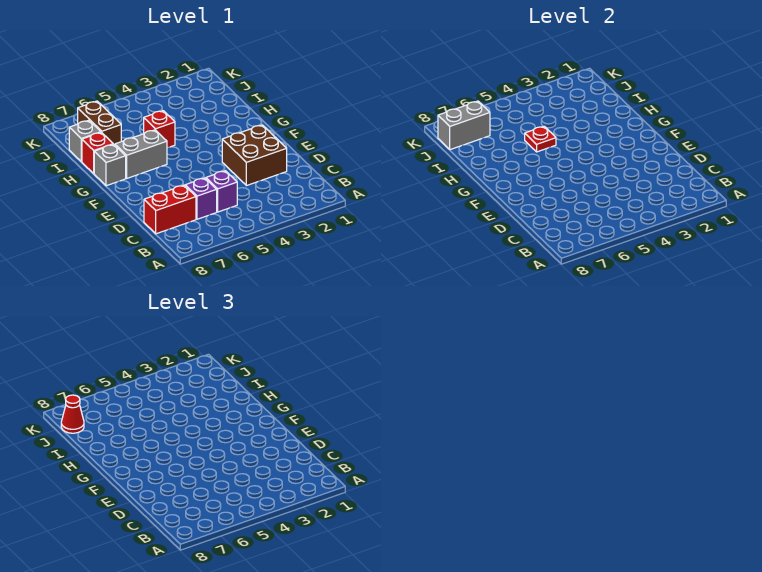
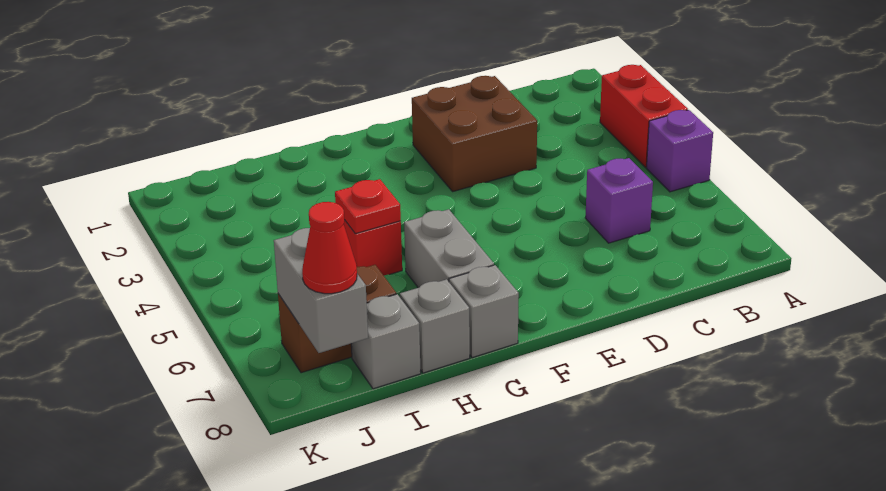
purple 1x1 brick [206,171,237,212] -> purple 1x1 brick moved to [646,110,713,192]
red 1x2 brick [144,185,196,234] -> red 1x2 brick moved to [600,65,688,167]
red 1x1 brick [82,132,113,173] -> grey 1x1 brick [400,279,470,373]

